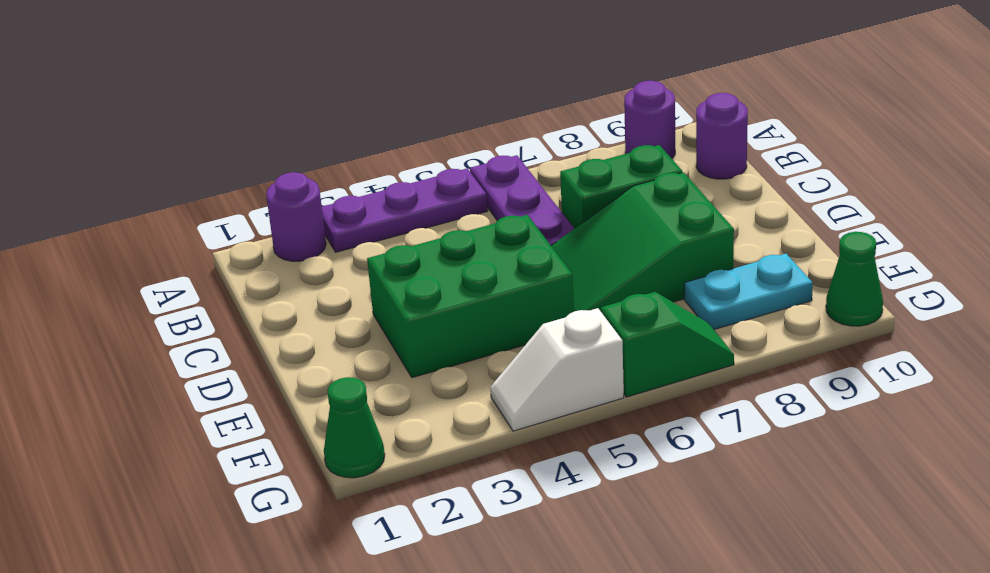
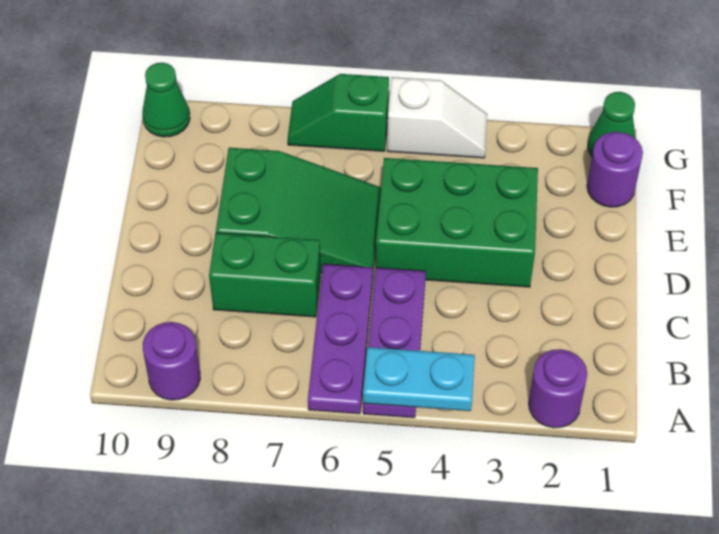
purple 1x3 plate [322,168,487,252] -> purple 1x3 plate turned to [363,268,426,418]
purple 1x1 round brick [696,93,748,179] -> purple 1x1 round brick moved to [587,132,643,207]
cyan 1x2 plate [685,254,813,329] -> cyan 1x2 plate moved to [363,347,475,411]

